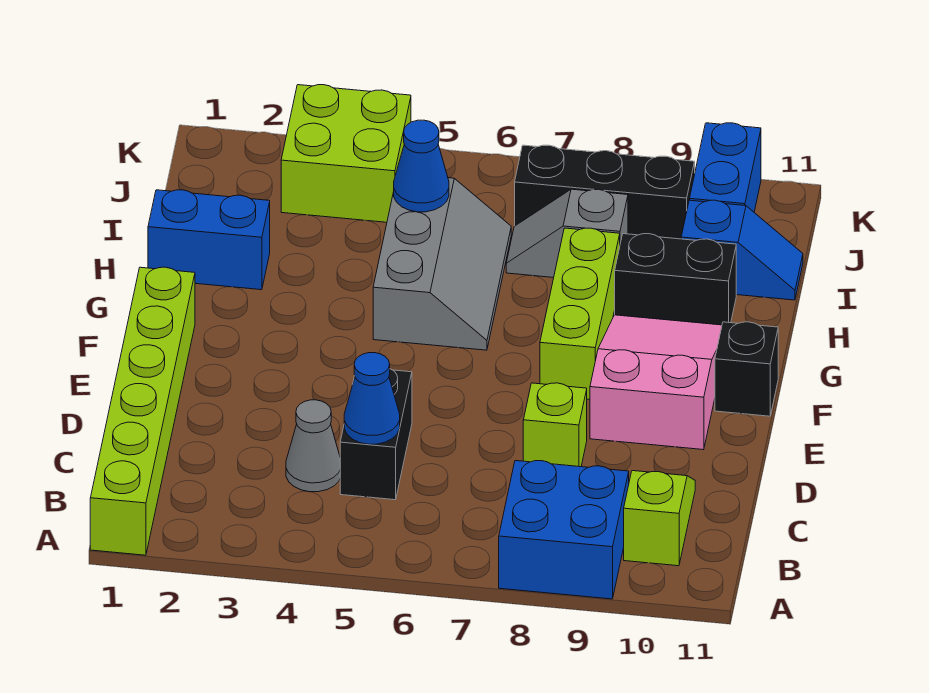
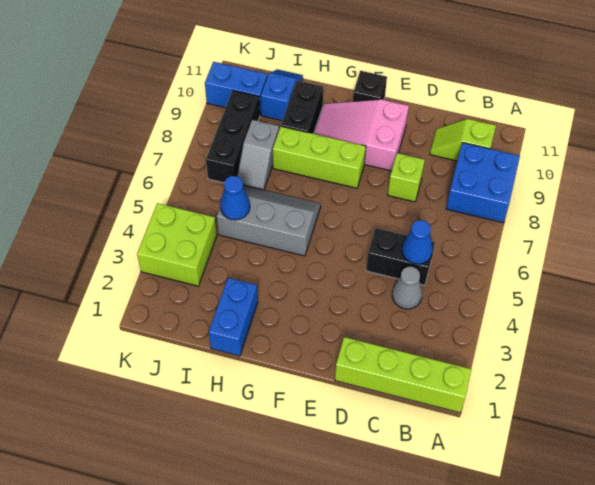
lime 1x6 brick [90,267,195,555] -> lime 1x4 brick [335,337,472,413]

